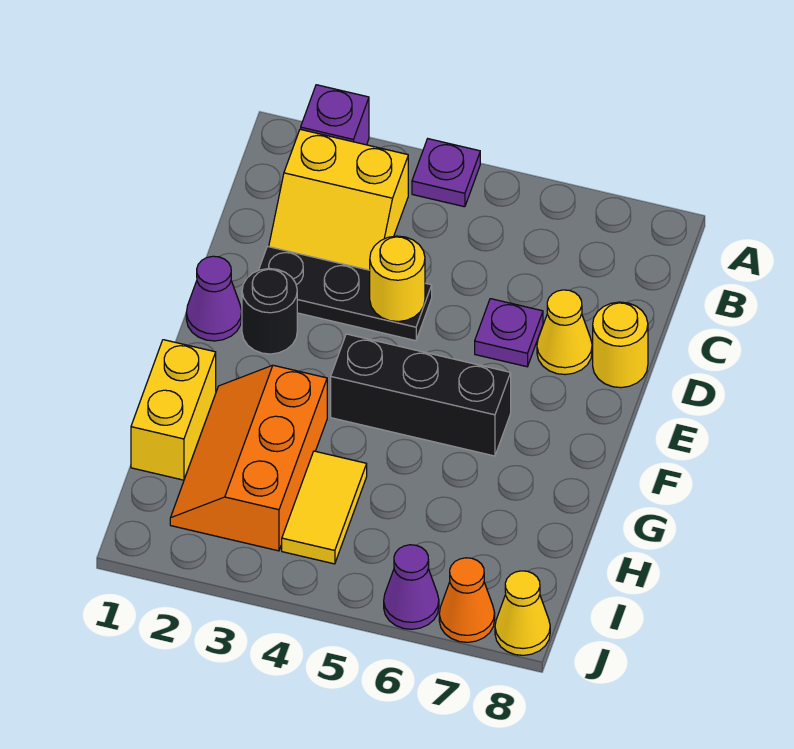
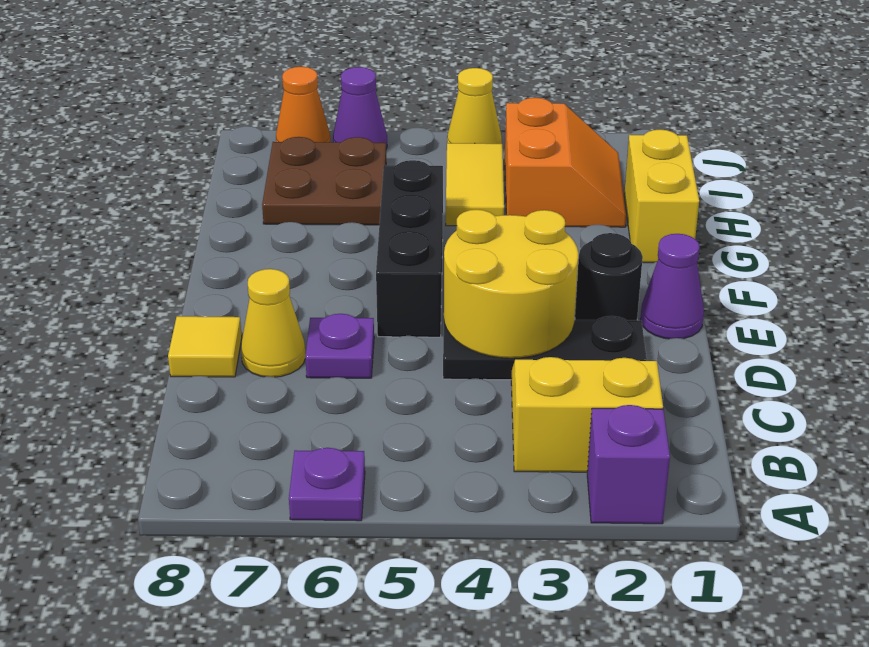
purple 1x1 plate [412,139,480,207] -> purple 1x1 plate moved to [289,448,365,521]
yellow 1x1 round brick [370,236,425,322] -> yellow 2x2 round brick [444,210,578,358]
yellow 1x1 round brick [593,302,648,388] -> yellow 1x1 tile [168,316,242,377]
black 1x3 brick [331,334,511,456] -> black 1x3 brick turned to [376,160,443,337]
orange 2x3 slope [170,365,327,551] -> orange 2x2 slope [505,98,626,227]
none -> brown 2x2 plate [262,137,386,225]
yellow 1x1 cone [495,571,550,655] -> yellow 1x1 cone moved to [447,68,502,144]

